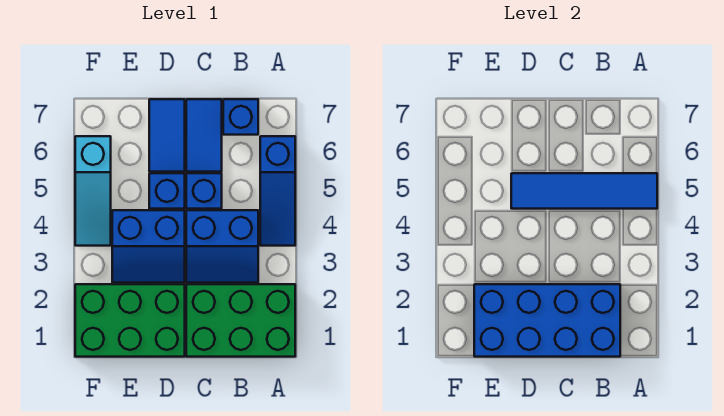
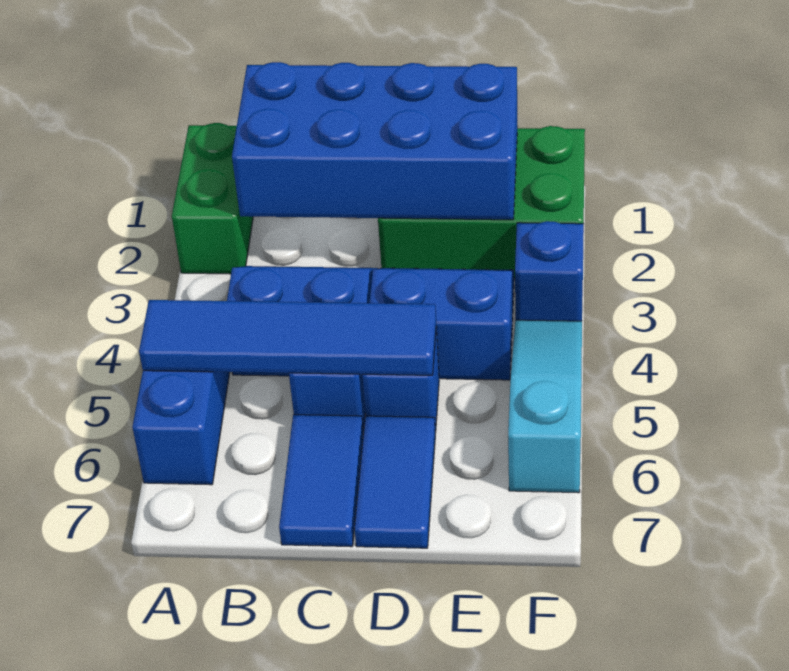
green 2x3 brick [186,284,295,357] -> green 1x2 brick [172,123,253,274]
blue 1x1 brick [223,99,258,135] -> blue 1x1 brick moved to [515,221,584,321]

